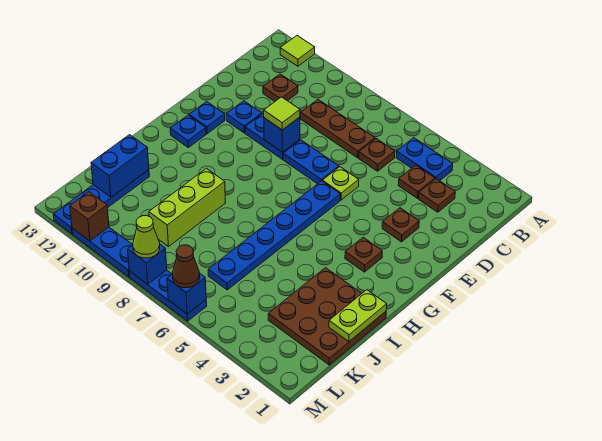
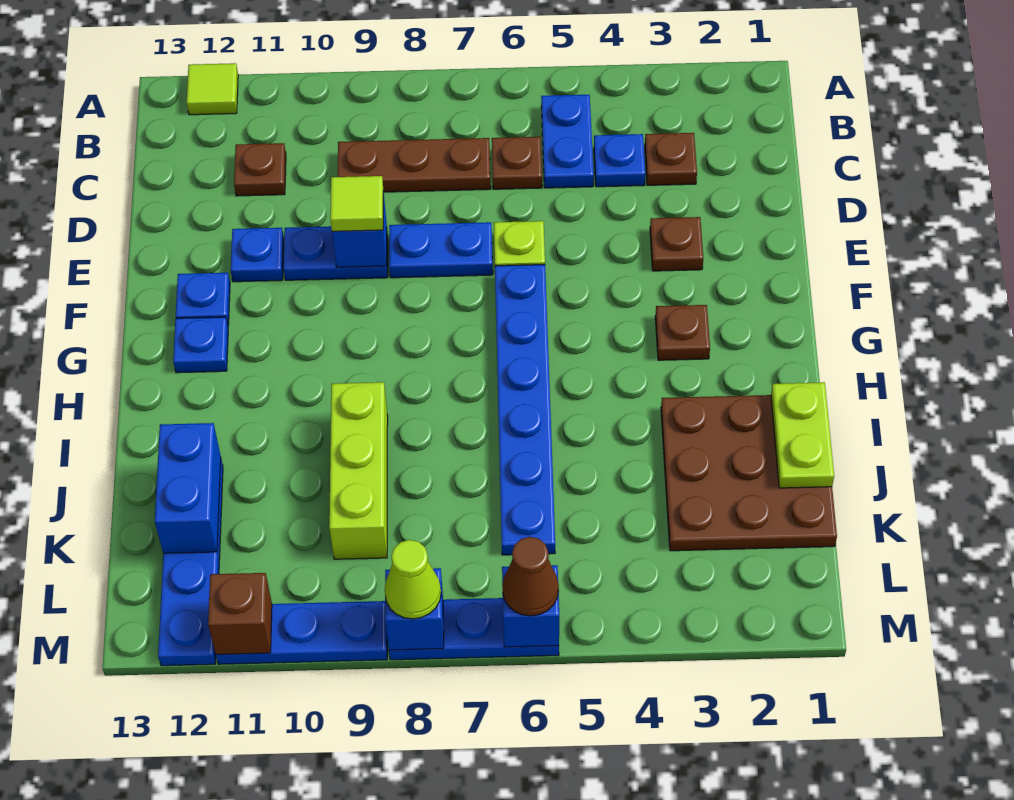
blue 1x2 plate [396,138,453,181] -> blue 1x2 plate turned to [541,95,594,188]
brown 1x1 plate [398,165,435,198] -> blue 1x1 plate [594,134,645,187]

